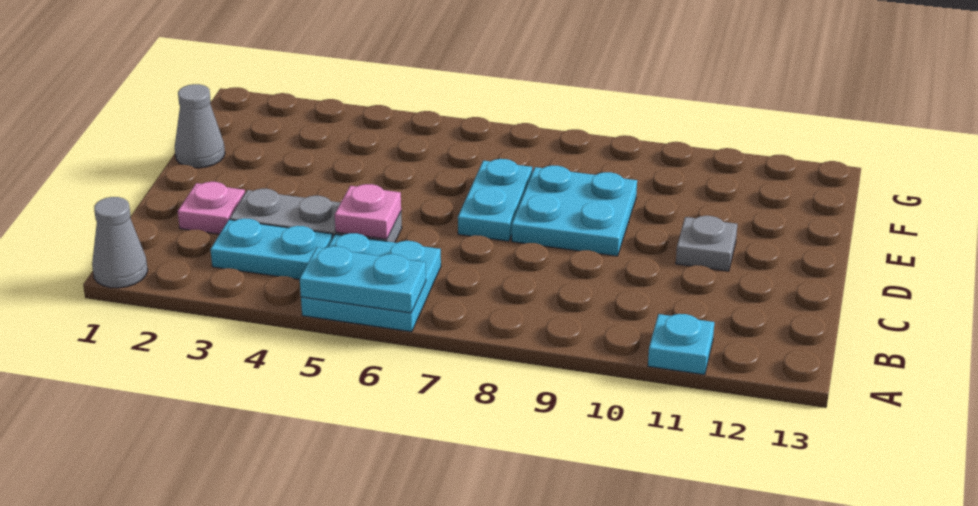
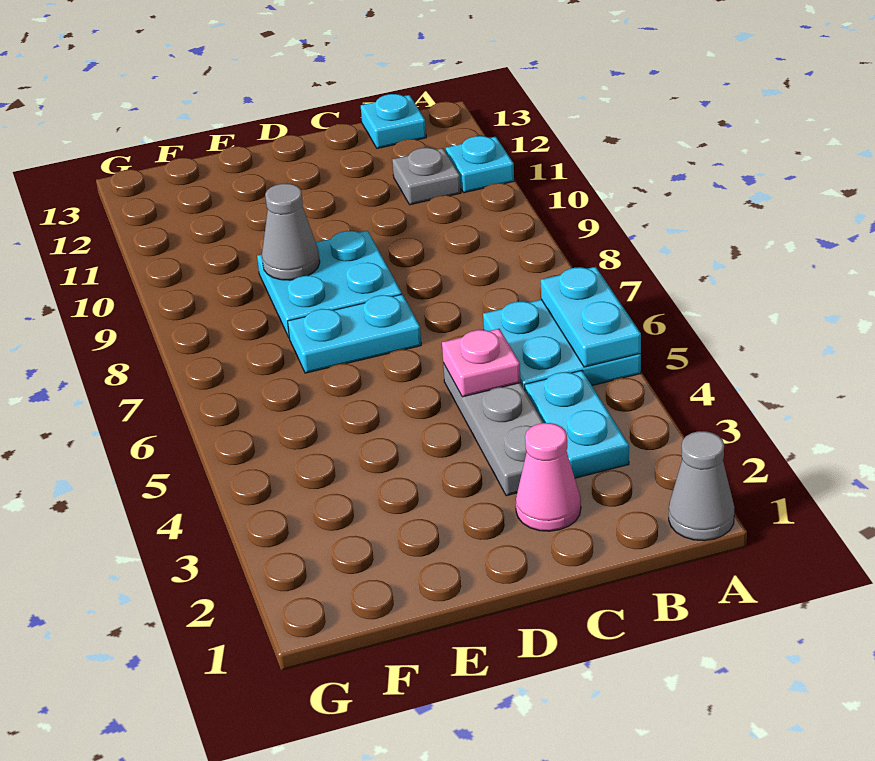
none -> cyan 1x1 plate [361,94,426,148]
pink 1x1 plate [178,182,245,234] -> pink 1x1 cone [516,423,581,531]
grey 1x1 plate [676,216,737,271] -> grey 1x1 plate moved to [392,148,461,205]
grey 1x1 cone [175,84,225,168] -> grey 1x1 cone moved to [262,184,320,280]

